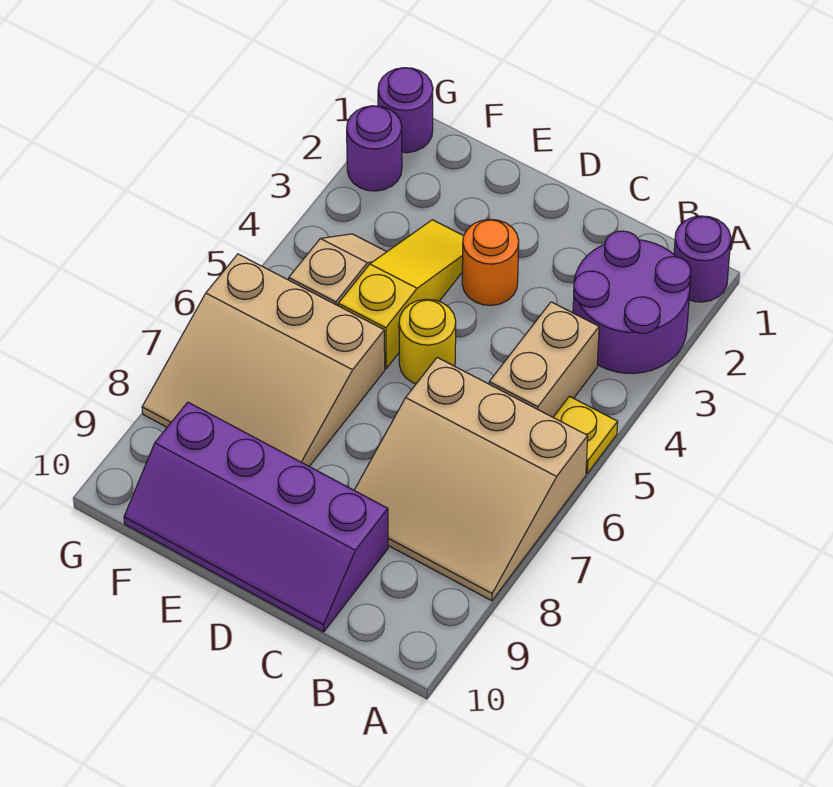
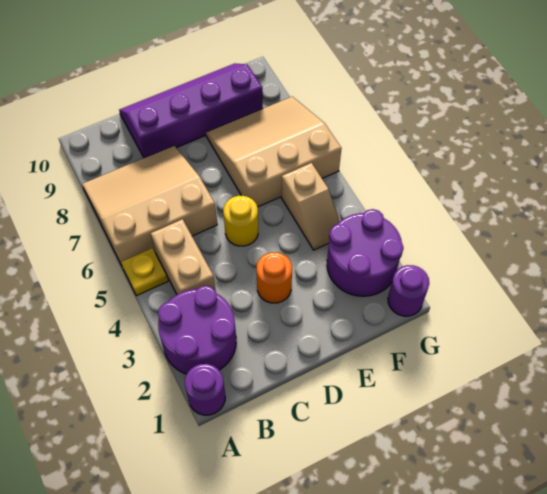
yellow 1x3 slope [338,220,464,369] -> none
purple 1x1 round brick [347,106,402,191] -> purple 2x2 round brick [327,209,404,296]

